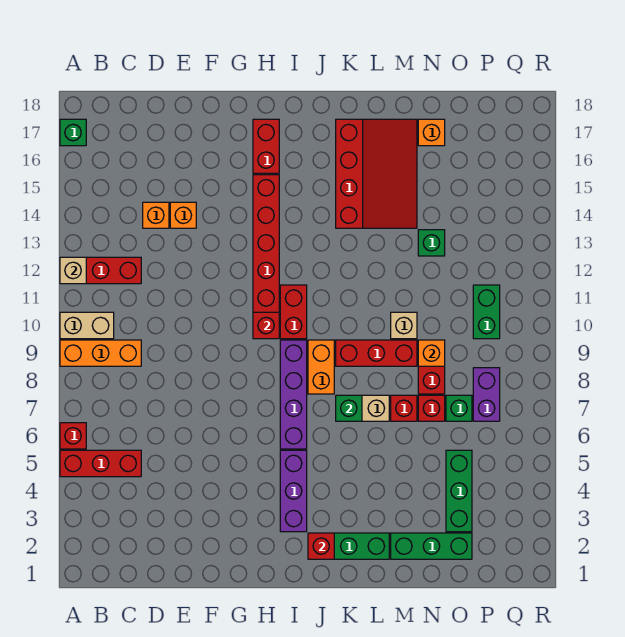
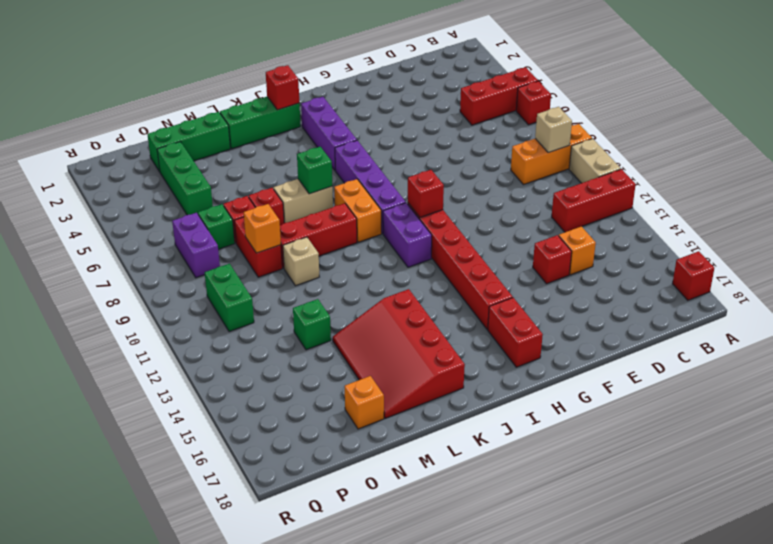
tan 1x2 brick [60,312,114,339] -> tan 1x2 brick turned to [569,139,621,183]
tan 1x1 brick [60,257,86,284] -> tan 1x1 brick moved to [535,107,572,153]
green 1x1 brick [60,119,86,146] -> red 1x1 brick [672,251,714,300]
orange 1x1 brick [170,202,196,228] -> red 1x1 brick [533,235,572,284]
red 1x2 brick [280,285,307,339] -> purple 1x2 brick [383,203,432,267]

